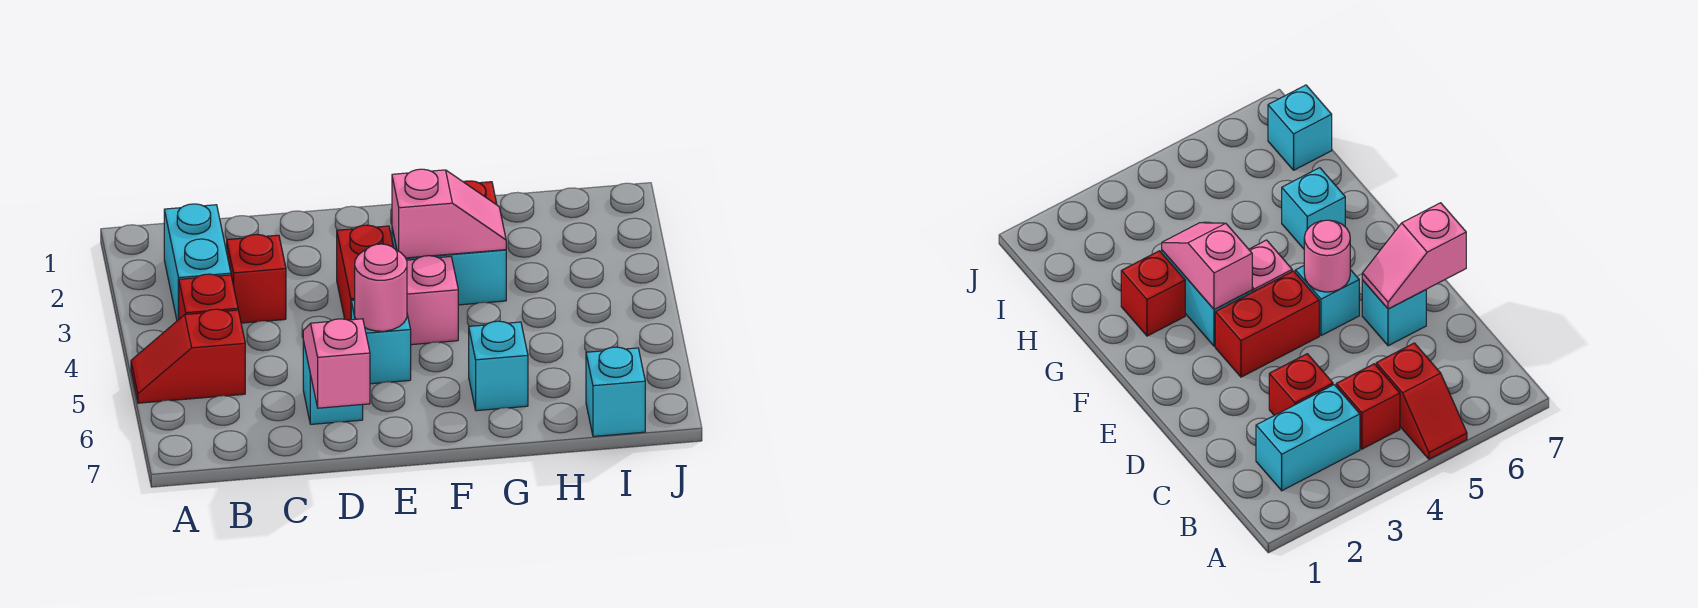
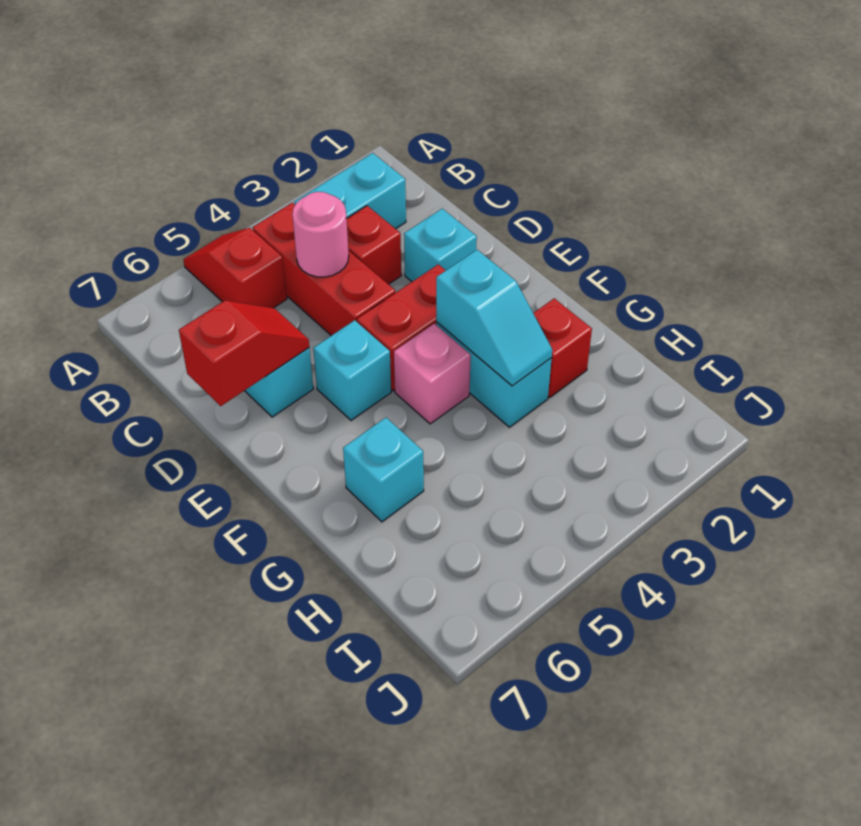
red 1x1 brick [179,274,238,319] -> red 1x3 brick [253,203,395,336]
pink 1x2 slope [303,319,370,408] -> red 1x2 slope [179,300,309,406]
pink 1x1 round brick [355,244,407,331] -> pink 1x1 round brick moved to [292,192,349,277]
pink 1x2 slope [392,169,506,258] -> cyan 1x2 slope [436,250,552,386]
cyan 1x1 brick [586,347,645,437] -> cyan 1x1 brick moved to [404,209,477,282]

